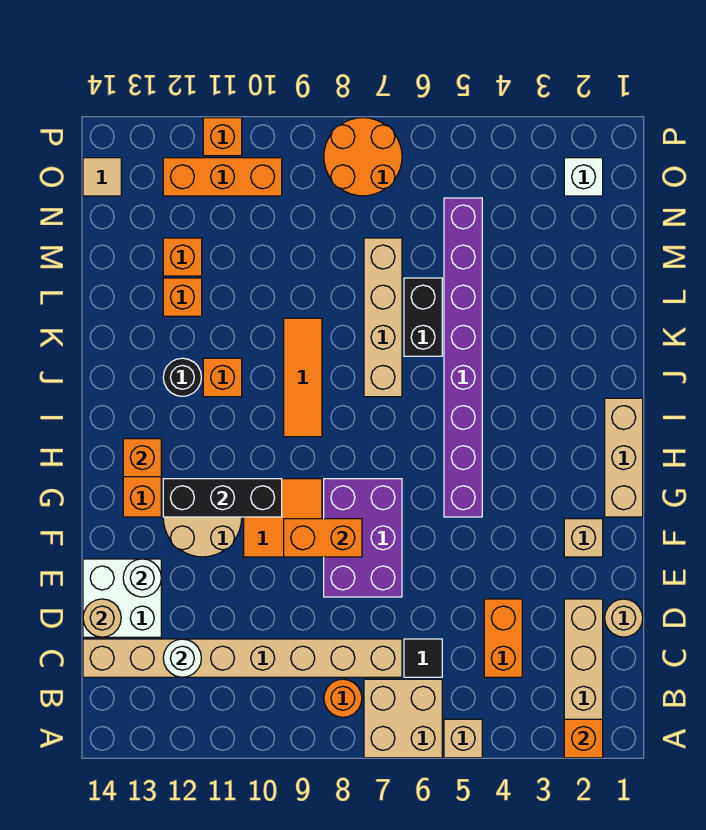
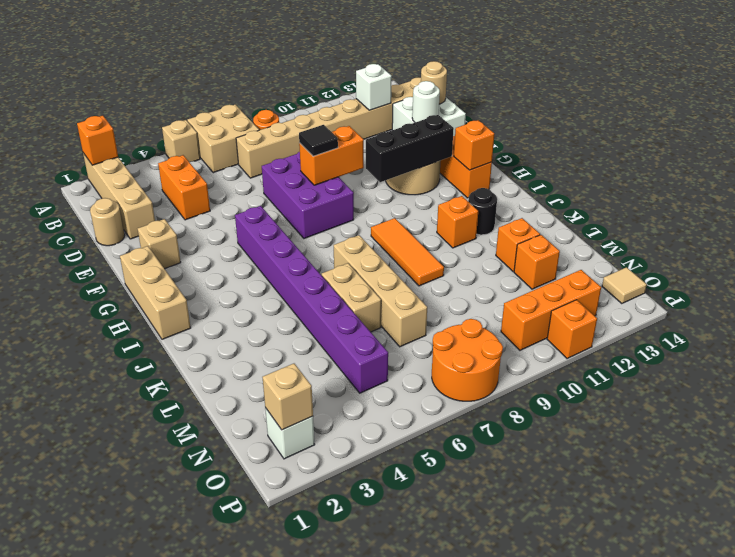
black 1x1 tile [404,639,442,677] -> black 1x1 tile moved to [299,125,338,156]
white 1x1 round brick [163,639,201,677] -> white 1x1 brick [356,64,392,110]
orange 2x2 tile [244,479,322,557] -> none
black 1x2 brick [404,278,442,356] -> tan 1x2 brick [322,263,381,332]
none -> tan 1x1 brick [262,364,313,430]

